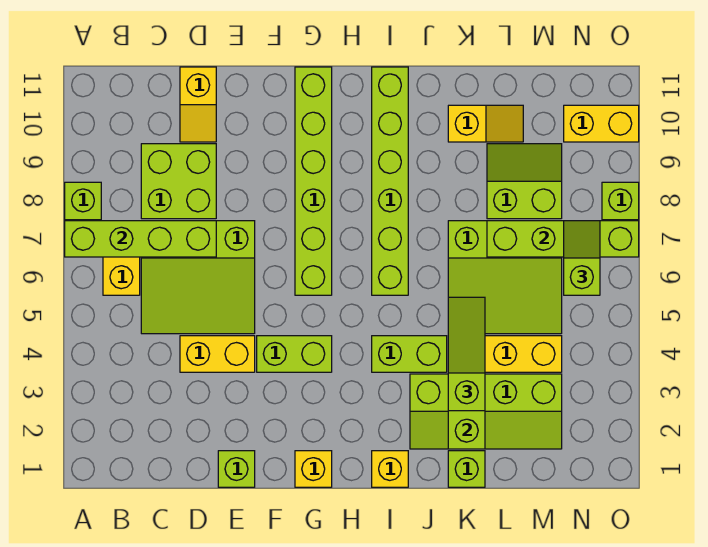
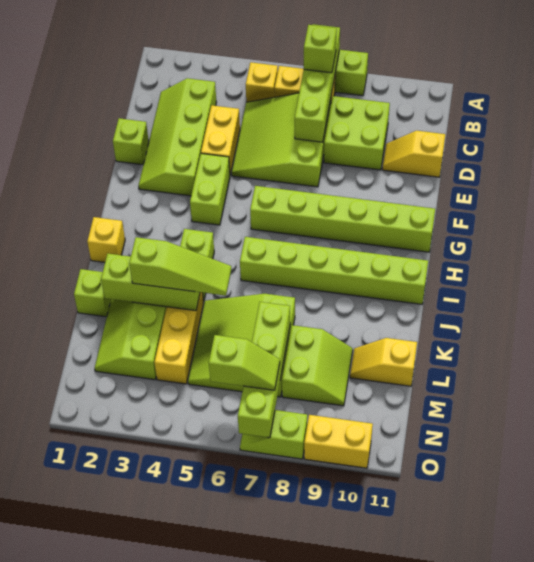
none -> lime 1x1 brick [304,25,337,73]
none -> lime 2x4 slope [138,78,216,196]
yellow 1x1 brick [295,451,332,487] -> yellow 1x1 brick moved to [246,62,278,102]
yellow 1x2 slope [448,105,523,142] -> yellow 1x2 slope turned to [350,338,417,386]
yellow 1x2 brick [564,105,639,142] -> yellow 1x2 brick turned to [304,415,373,468]

